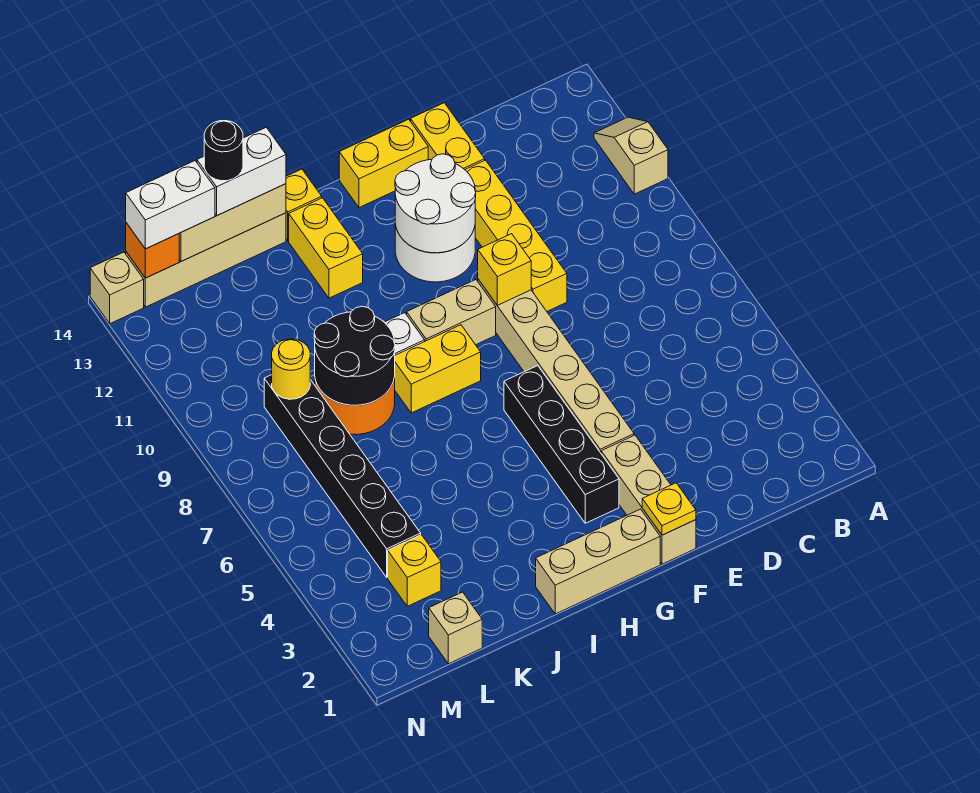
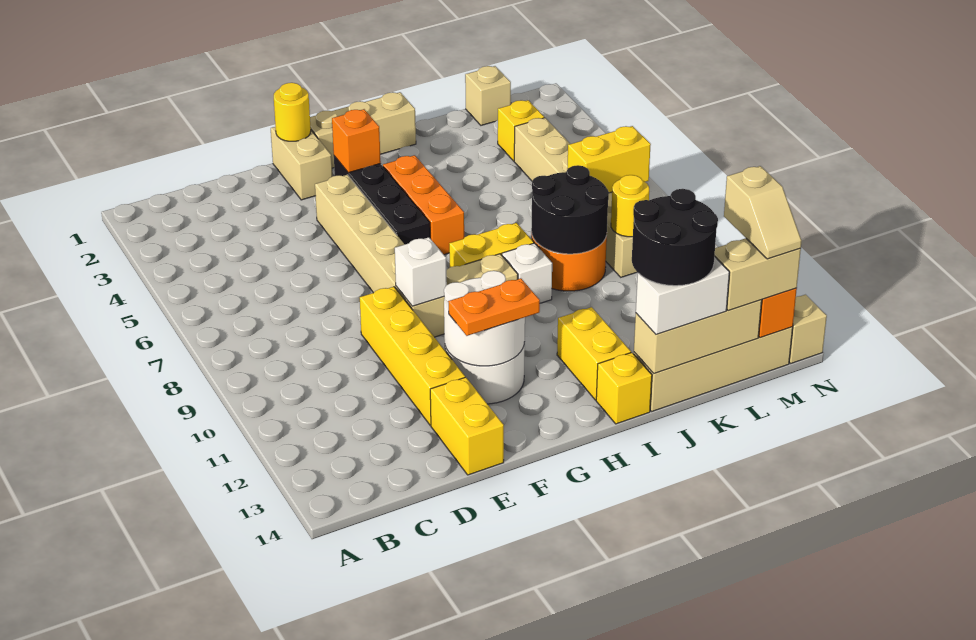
tan 1x2 slope [594,117,668,194] -> tan 1x2 slope moved to [724,166,801,259]
tan 1x3 brick [601,435,696,564] -> tan 1x2 brick [271,127,332,200]
yellow 1x1 plate [642,483,696,535] -> yellow 1x1 round brick [274,83,311,141]
yellow 1x1 brick [478,234,531,305] -> white 1x1 brick [395,237,447,306]
none -> orange 1x2 plate [448,278,540,336]
yellow 1x2 brick [339,119,428,208] -> yellow 1x2 brick moved to [567,126,651,193]
none -> orange 1x1 brick [332,109,381,173]
none -> orange 1x3 brick [383,155,464,255]
black 1x1 round brick [204,121,243,181] -> black 2x2 round brick [632,189,718,286]
black 1x6 brick [264,375,421,577] -> tan 1x6 brick [514,118,637,277]
white 1x2 brick [126,161,215,249] -> tan 1x2 brick [715,238,801,311]

